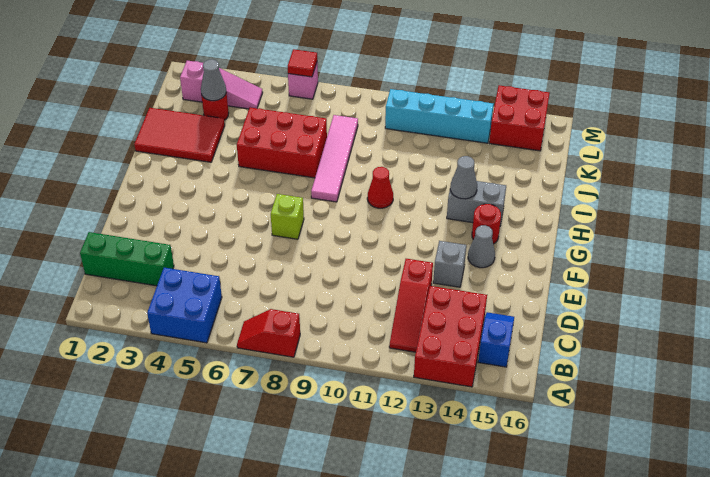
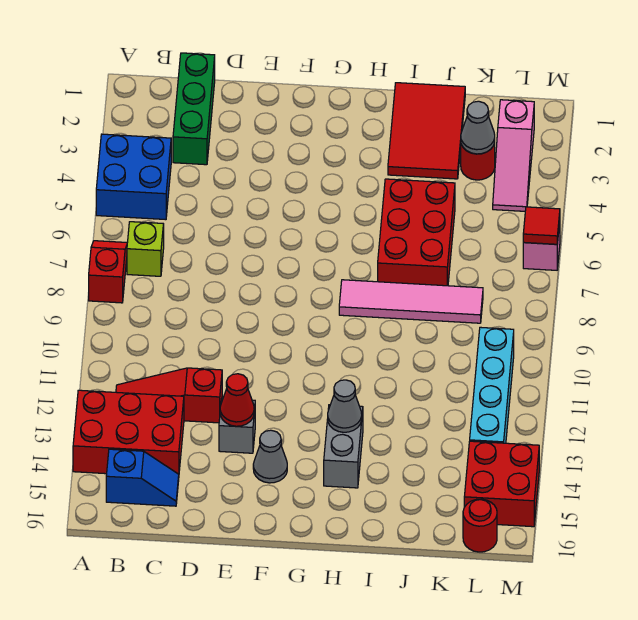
lime 1x1 brick [271,194,304,239] -> lime 1x1 brick moved to [127,222,164,276]
red 1x1 round brick [472,204,501,244] -> red 1x1 round brick moved to [463,499,497,552]
red 1x1 cone [367,167,393,208] -> red 1x1 cone moved to [220,374,254,426]

